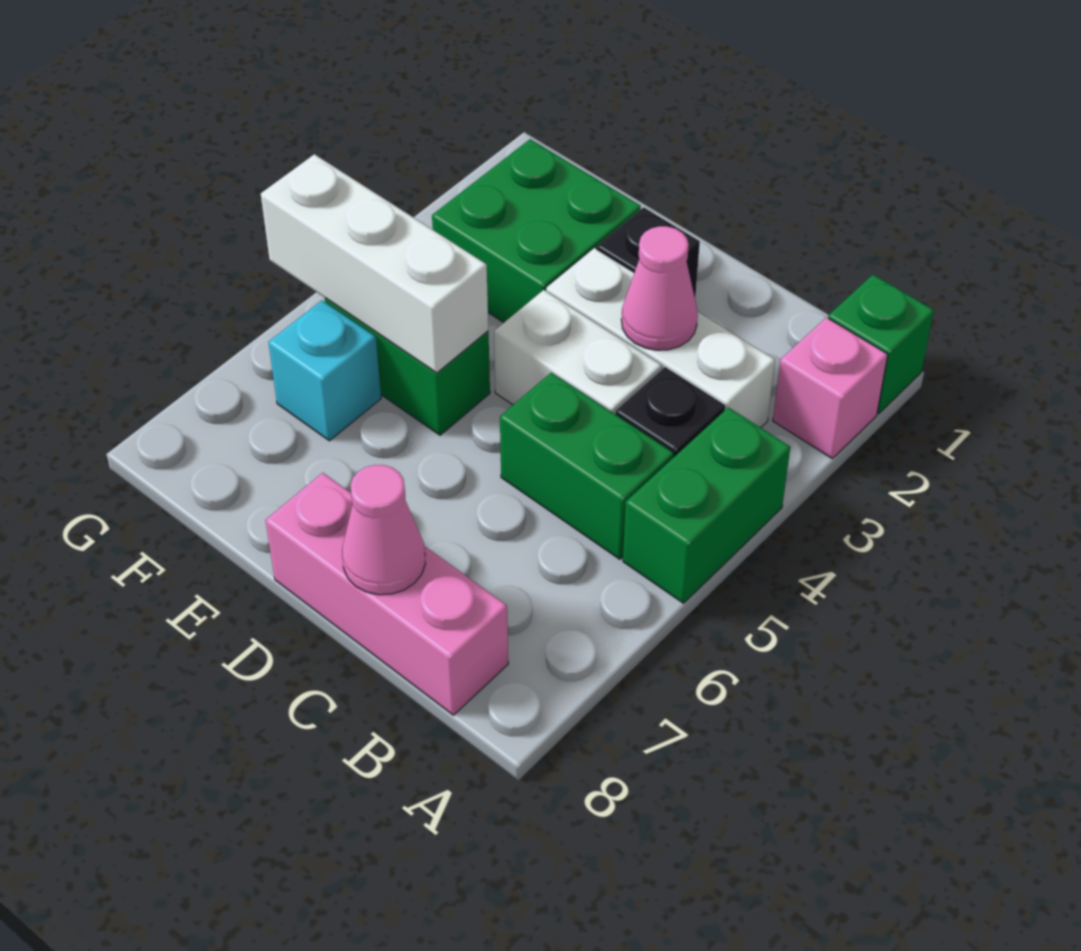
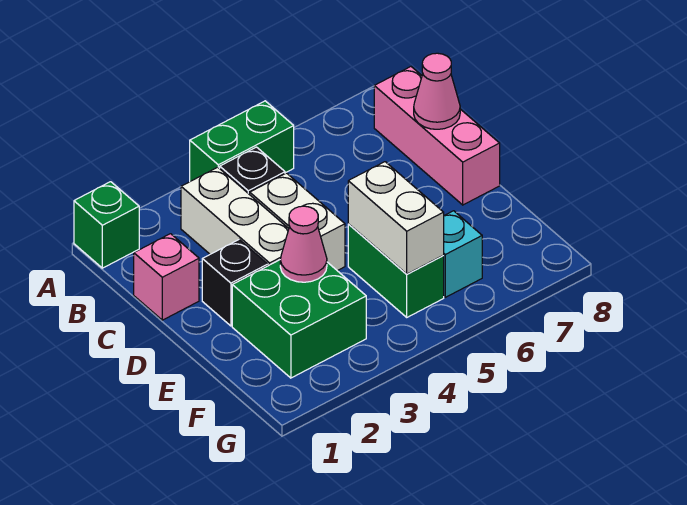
pink 1x1 brick [773,317,888,458] -> pink 1x1 brick moved to [134,234,199,320]
green 1x2 brick [500,373,674,559] -> none
pink 1x1 cone [621,226,698,350] -> pink 1x1 cone moved to [280,206,327,282]
white 1x3 brick [261,154,488,373] -> white 1x2 brick [348,162,444,274]

